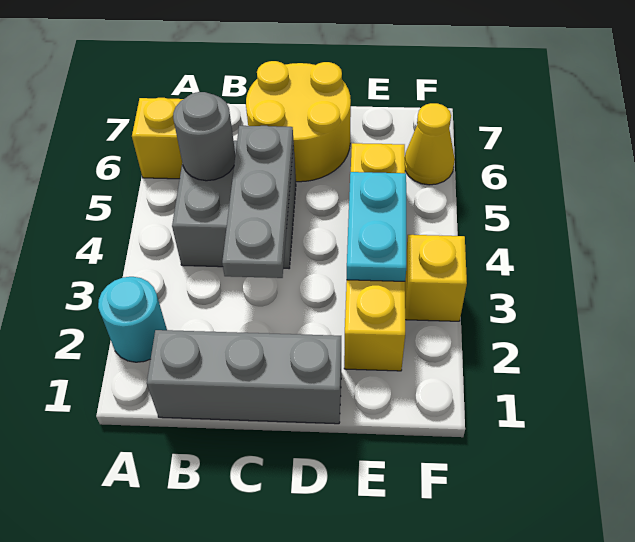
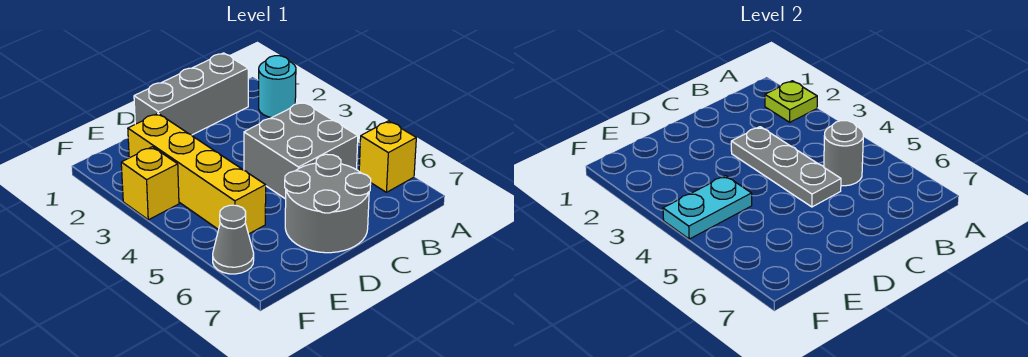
none -> lime 1x1 plate [765,81,817,122]
yellow 2x2 round brick [246,61,351,182] -> grey 2x2 round brick [285,154,371,253]
cyan 1x2 plate [347,172,406,281] -> cyan 1x2 plate turned to [663,176,752,239]
yellow 1x1 cone [405,103,455,185] -> grey 1x1 cone [213,205,254,274]

